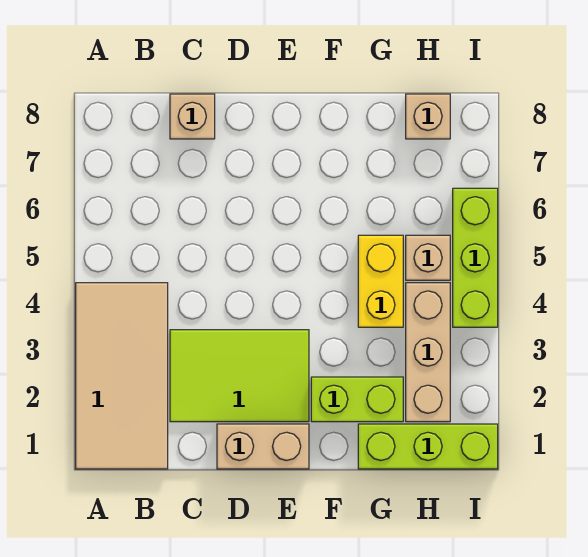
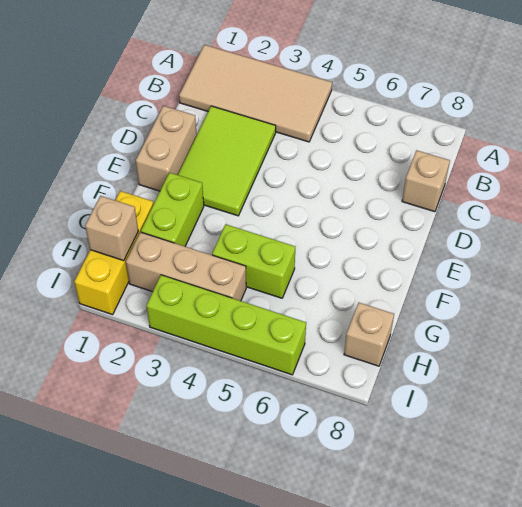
lime 1x3 brick [358,424,498,469] -> yellow 1x3 brick [74,191,154,315]
yellow 1x2 brick [358,235,403,327] -> lime 1x2 brick [212,224,295,298]
tan 1x1 brick [406,235,450,280] -> tan 1x1 brick moved to [85,196,138,261]
lime 1x3 brick [453,188,498,327] -> lime 1x4 brick [147,275,306,375]

